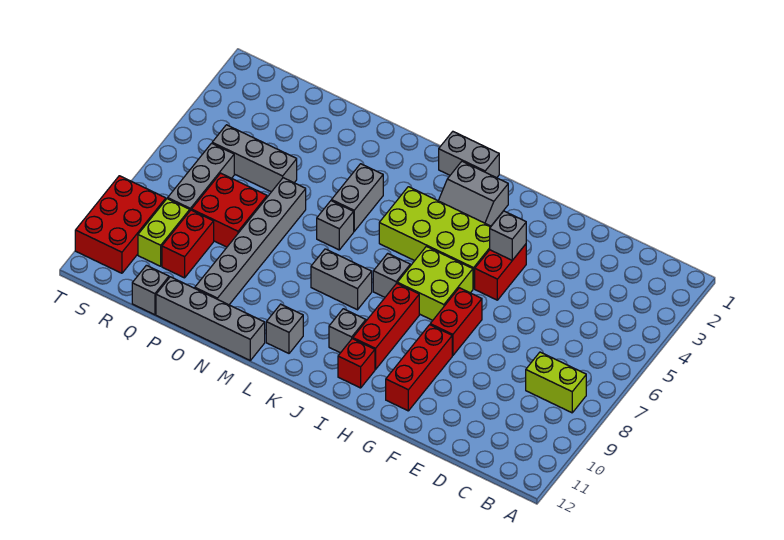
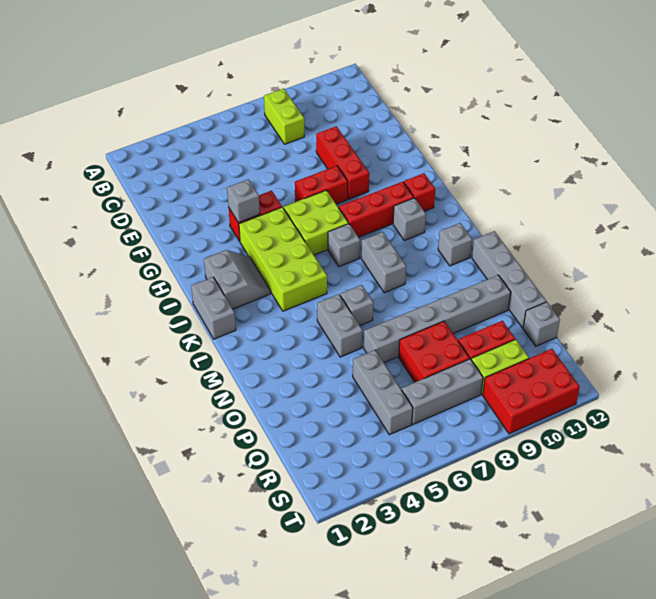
red 1x3 brick [386,325,452,411] -> red 1x3 brick turned to [316,126,369,199]
grey 1x2 brick [332,164,383,231] -> grey 1x2 brick turned to [317,294,362,357]

